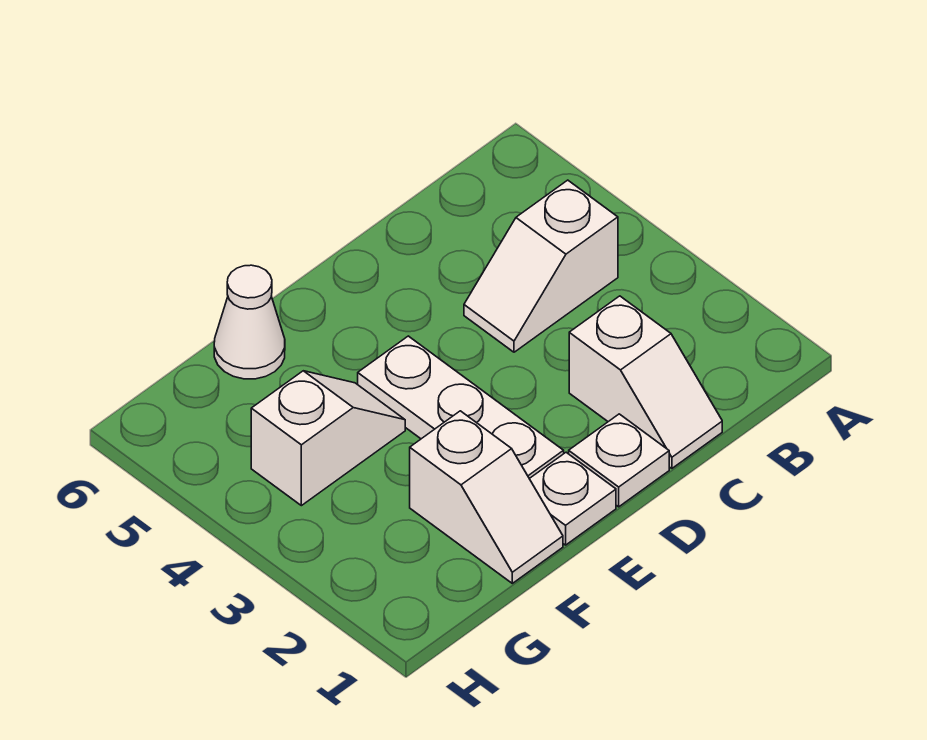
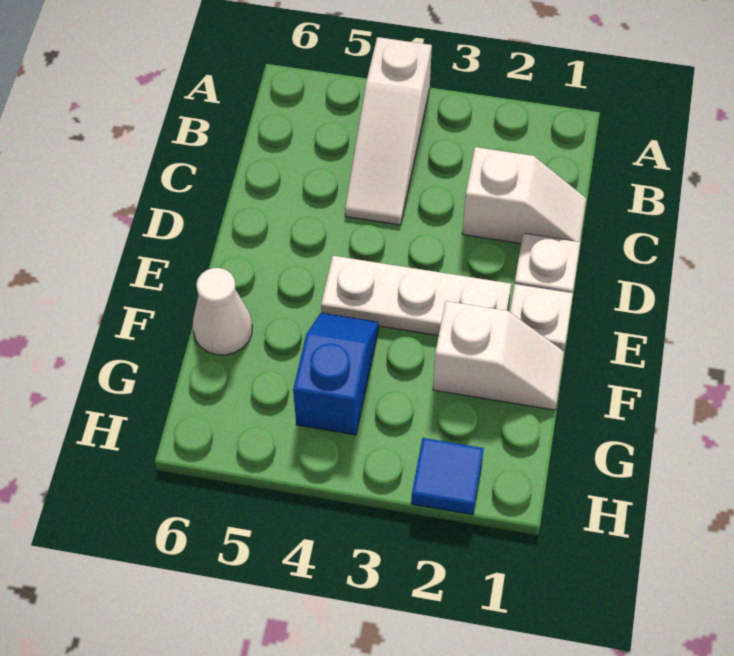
white 1x2 slope [464,180,618,352] -> white 1x3 slope [345,37,432,225]
white 1x2 slope [251,371,405,506] -> blue 1x2 slope [293,313,379,435]
none -> blue 1x1 tile [411,438,484,515]

